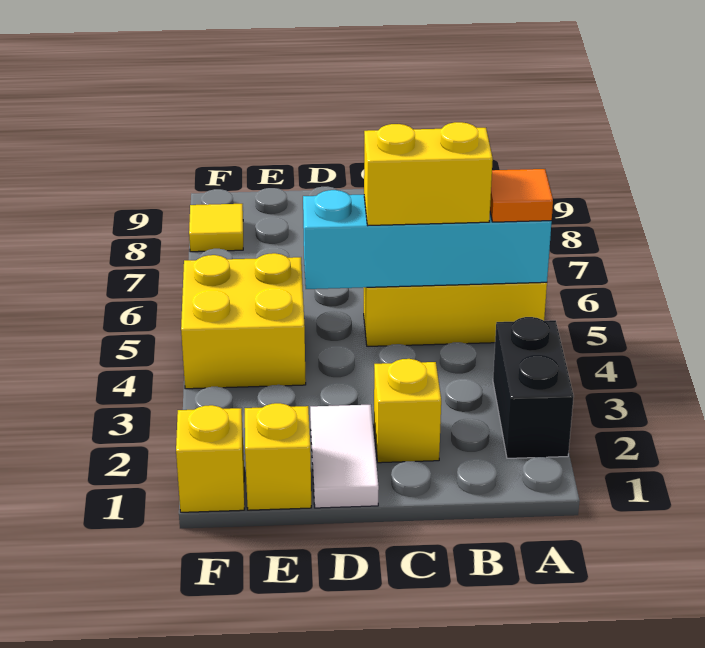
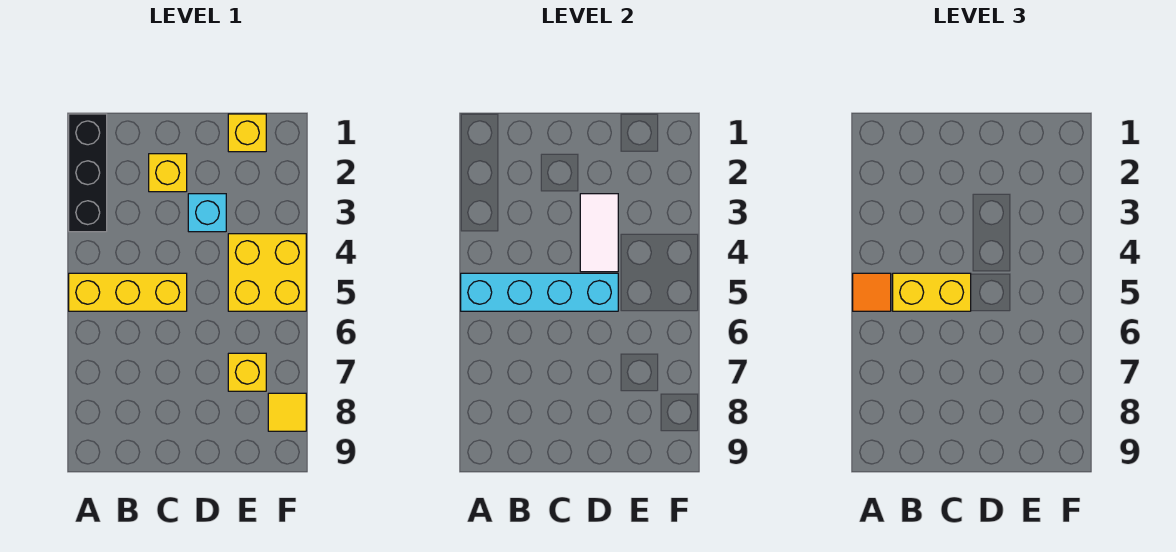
black 1x2 brick [493,317,574,458] -> black 1x3 brick [69,114,107,232]
white 1x2 tile [310,405,379,508] -> white 1x2 tile moved to [580,194,618,272]
none -> cyan 1x1 brick [188,194,226,232]
yellow 1x1 brick [176,405,244,512] -> yellow 1x1 brick moved to [228,353,266,391]

